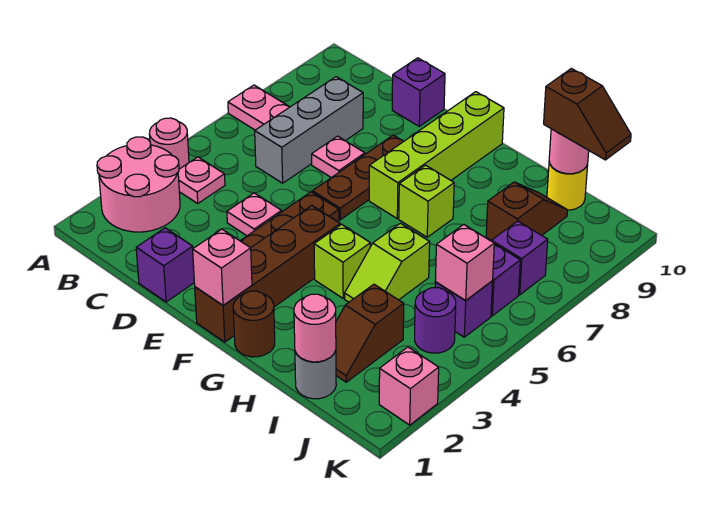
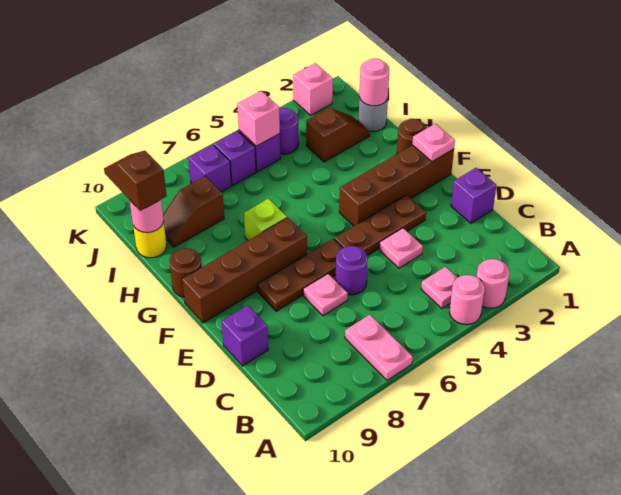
pink 2x2 round brick [97,137,180,232] -> pink 1x1 round brick [477,259,509,308]
grey 1x3 brick [255,77,363,183] -> none
none -> purple 1x1 round brick [336,246,368,295]
pink 1x1 brick [193,229,252,305] -> pink 1x1 plate [412,124,455,161]
lime 1x4 brick [369,92,504,219] -> brown 1x4 brick [182,218,307,323]
lime 1x1 brick [314,224,370,298] -> none
none -> brown 1x1 round brick [169,248,202,297]
lime 1x2 slope [345,223,430,302] -> none

